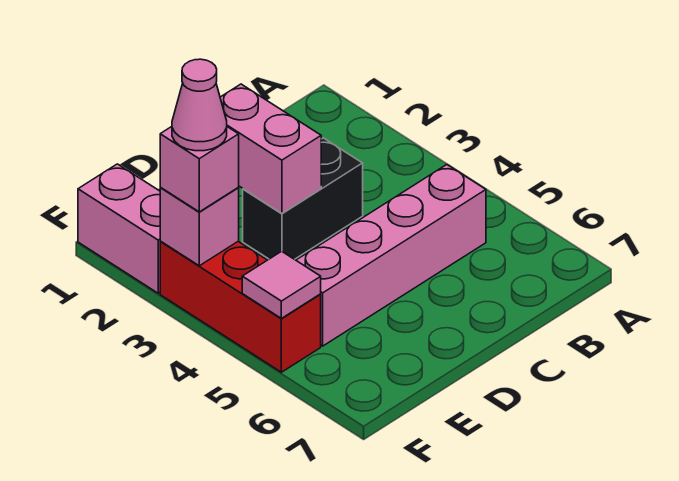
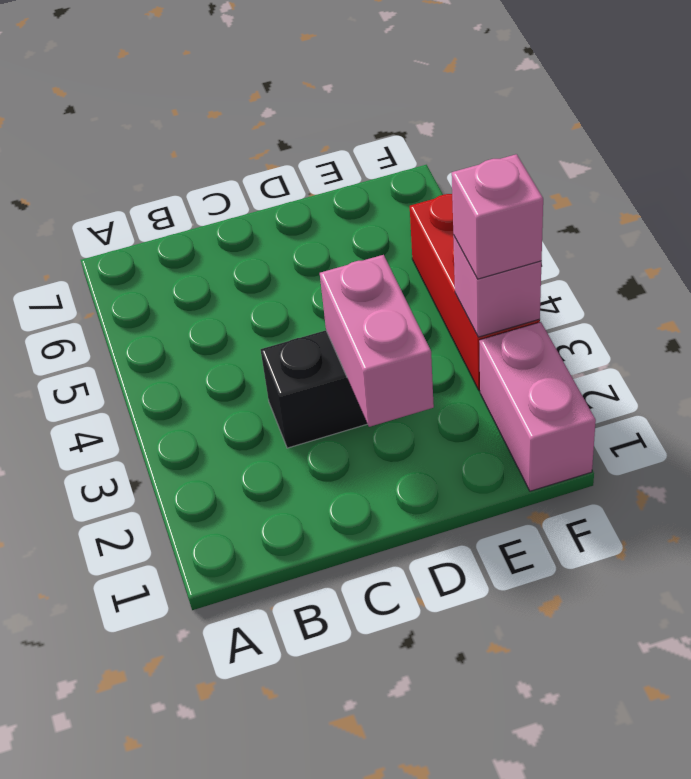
pink 1x4 brick [296,165,486,346] -> none
pink 1x1 cone [172,59,227,151] -> none
pink 1x1 tile [242,251,321,318] -> none

